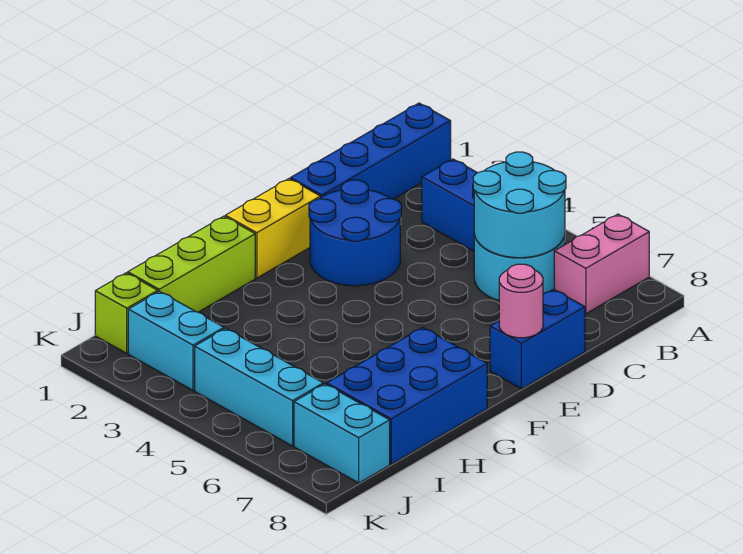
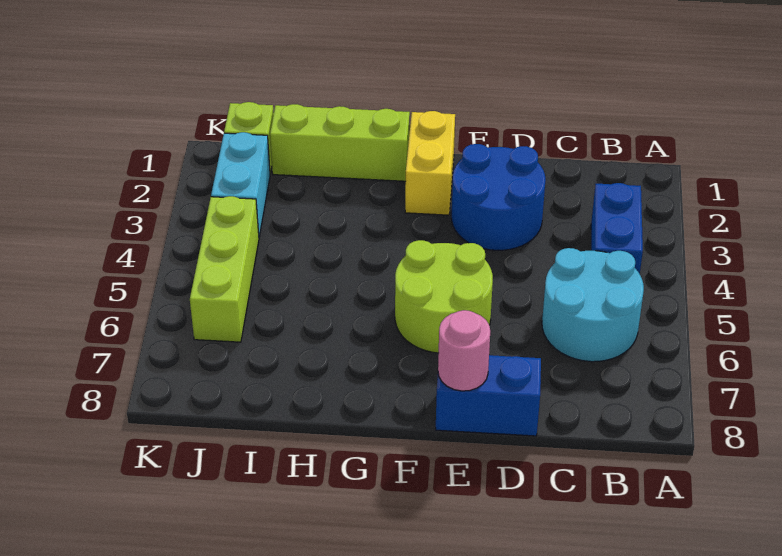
blue 1x4 brick [290,103,451,199] -> none
pink 1x2 brick [554,214,649,314] -> none
cyan 2x2 round brick [473,152,566,258] -> none
yellow 1x2 brick [225,179,320,278] -> yellow 1x2 brick turned to [405,111,455,215]
none -> lime 2x2 round brick [395,240,493,353]
blue 2x3 brick [327,327,487,464] -> none
cyan 1x3 brick [195,328,323,446] -> lime 1x3 brick [190,196,259,342]
cyan 1x2 brick [294,384,390,483] -> none

